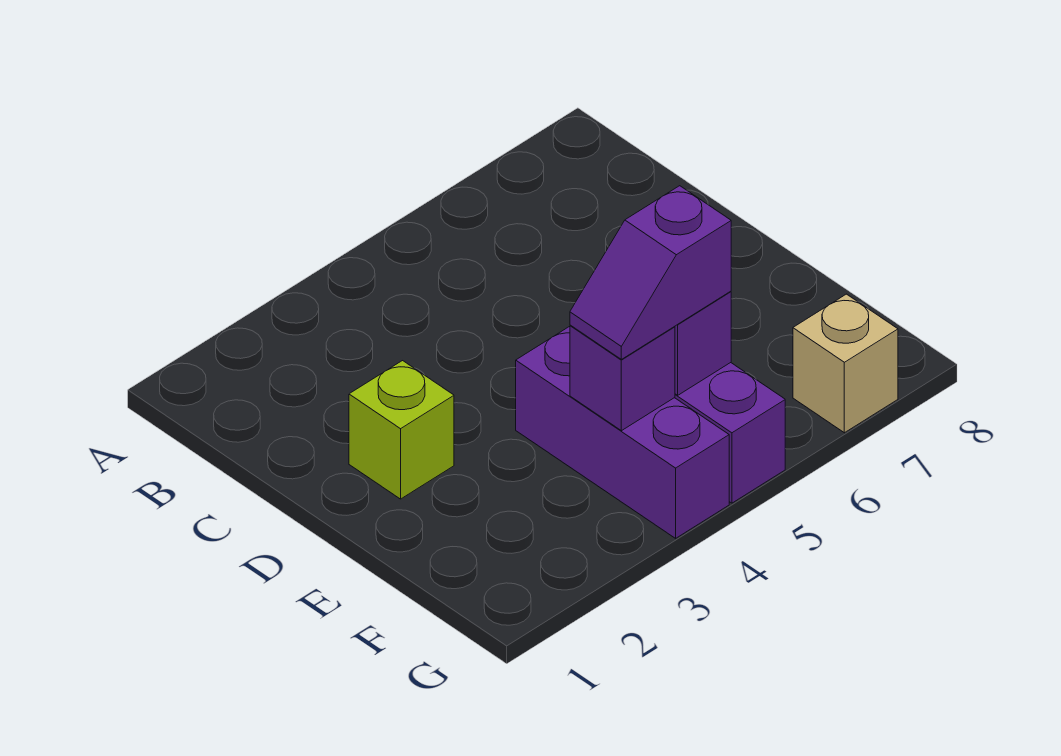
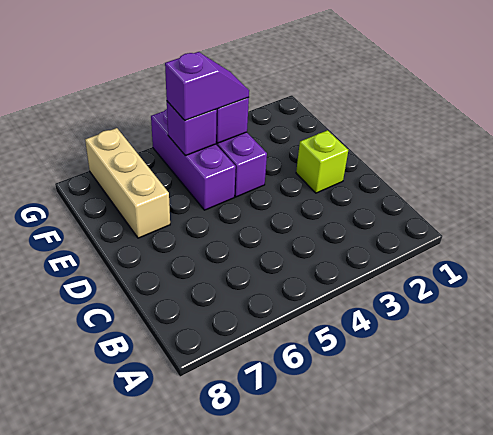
tan 1x1 brick [793,294,898,433] -> tan 1x3 brick [85,128,170,238]

